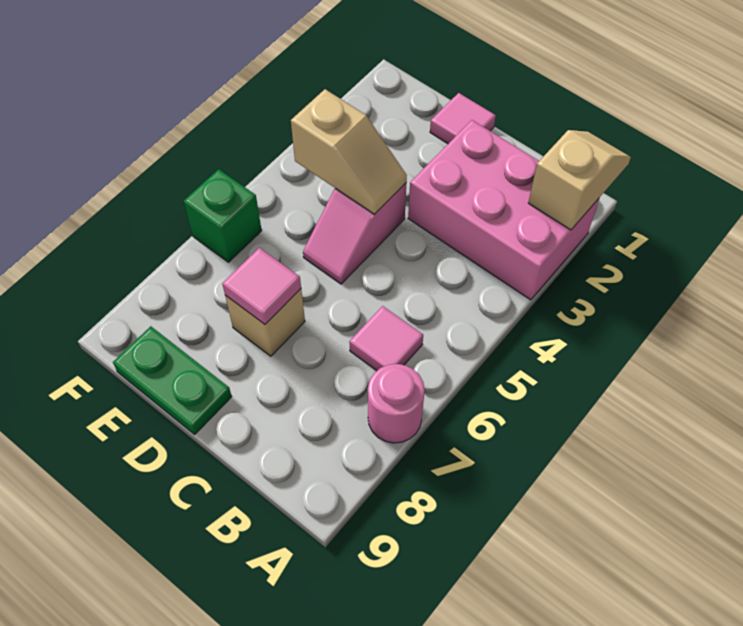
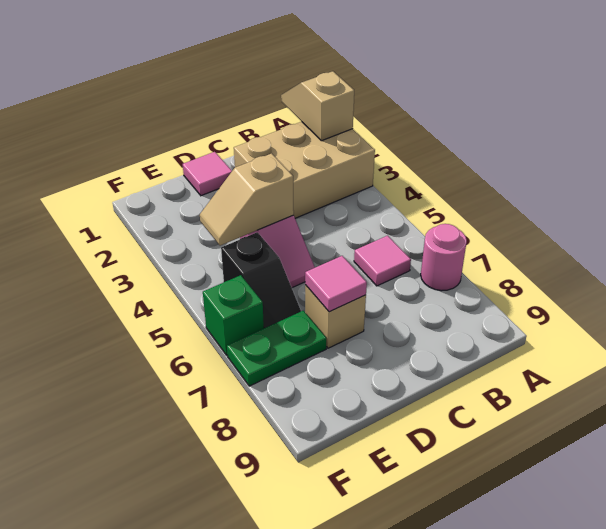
pink 2x3 brick [408,120,599,300] -> tan 2x3 brick [234,122,375,218]
tan 1x2 slope [291,89,407,214] -> tan 1x2 slope turned to [200,154,294,246]
green 1x2 plate [113,326,232,434] -> green 1x2 plate moved to [227,311,326,386]
none -> black 1x2 slope [221,232,301,328]

